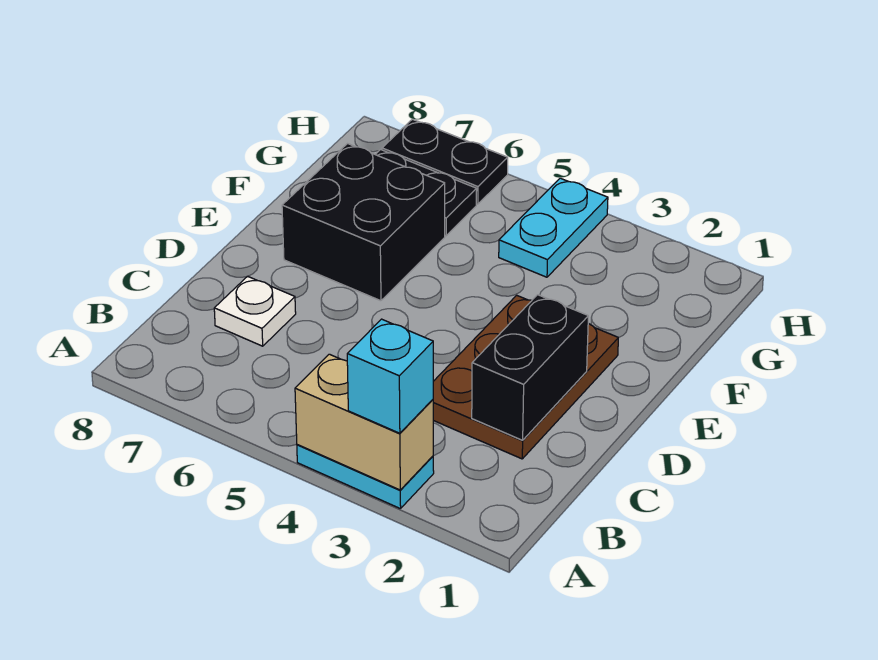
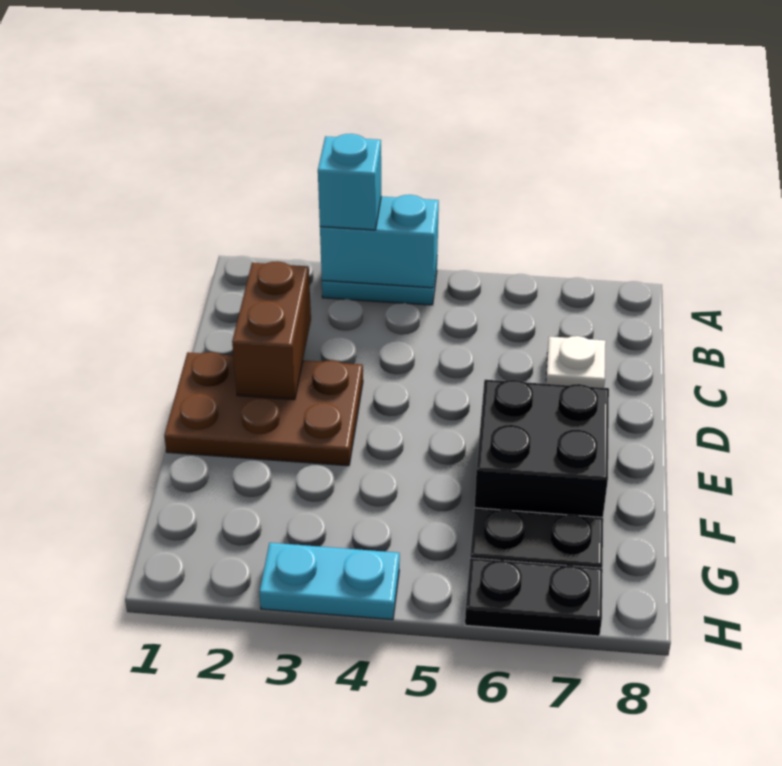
tan 1x2 brick [295,354,433,490] -> cyan 1x2 brick [320,195,439,288]
brown 2x3 plate [433,295,618,459] -> brown 2x3 plate turned to [164,352,363,466]
black 1x2 brick [472,295,588,440] -> brown 1x2 brick [232,261,311,400]
cyan 1x2 plate [499,178,608,277] -> cyan 1x2 plate turned to [259,543,400,620]

